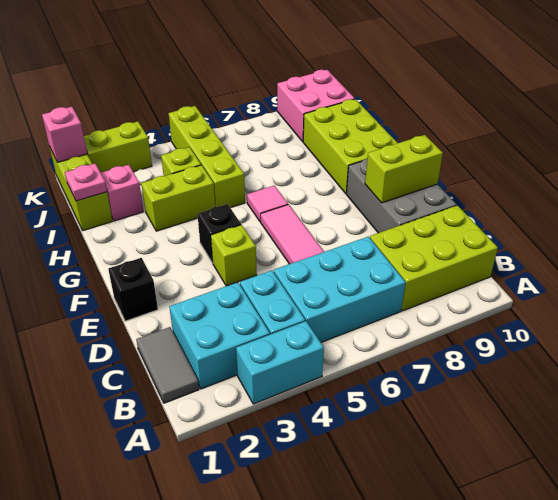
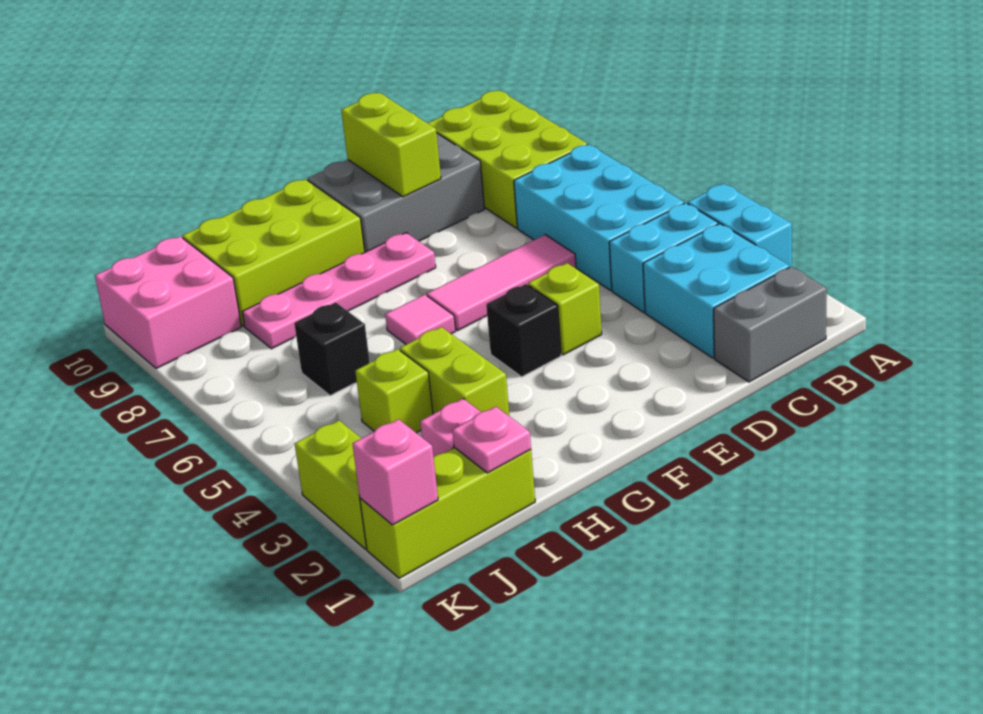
grey 1x2 tile [136,327,199,403] -> grey 1x2 brick [714,266,827,382]
black 1x1 brick [108,258,158,321] -> black 1x1 brick moved to [294,302,370,396]
none -> pink 1x4 plate [242,233,436,349]
lime 1x4 brick [169,106,245,208] -> none

